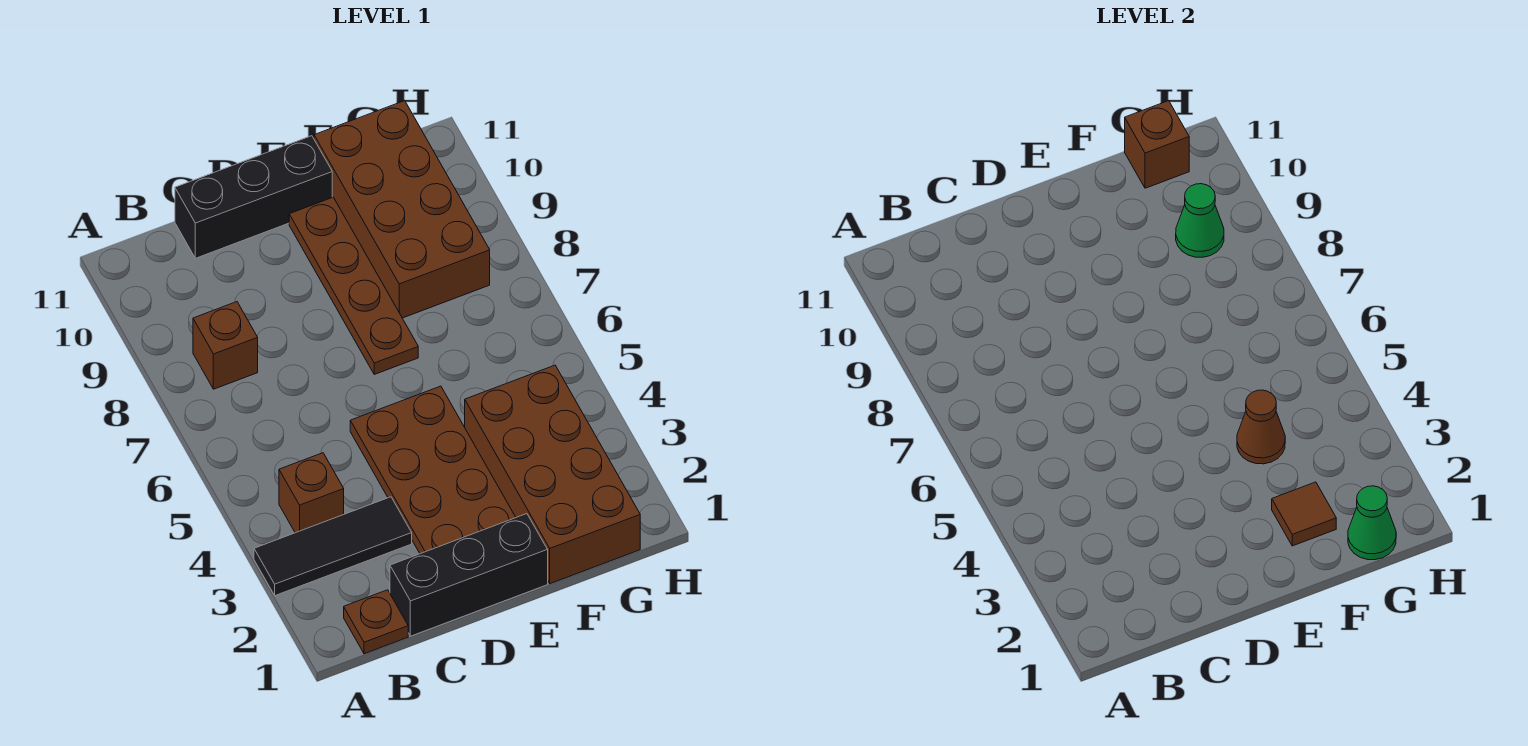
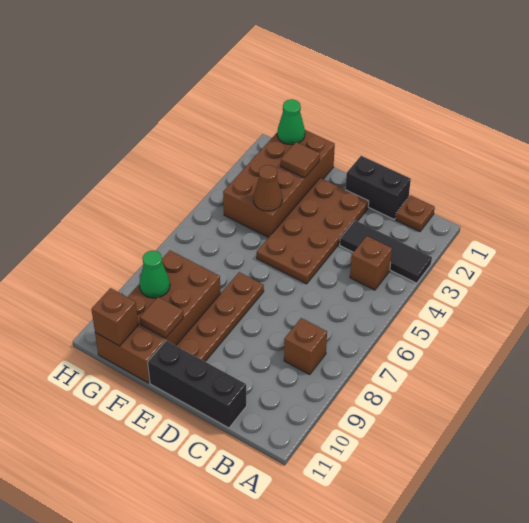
black 1x3 brick [390,514,548,636] -> black 1x2 brick [345,156,411,219]
none -> brown 1x1 tile [140,297,183,338]

